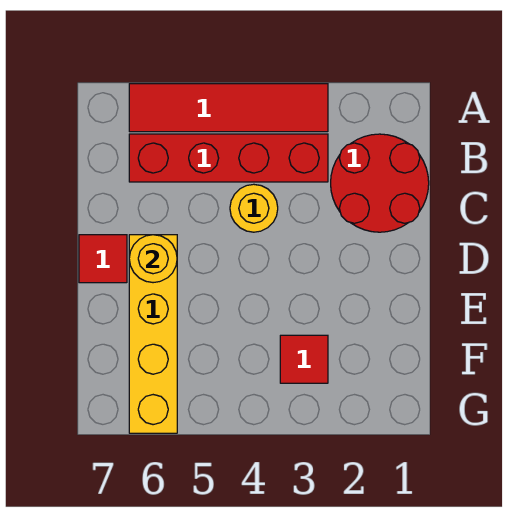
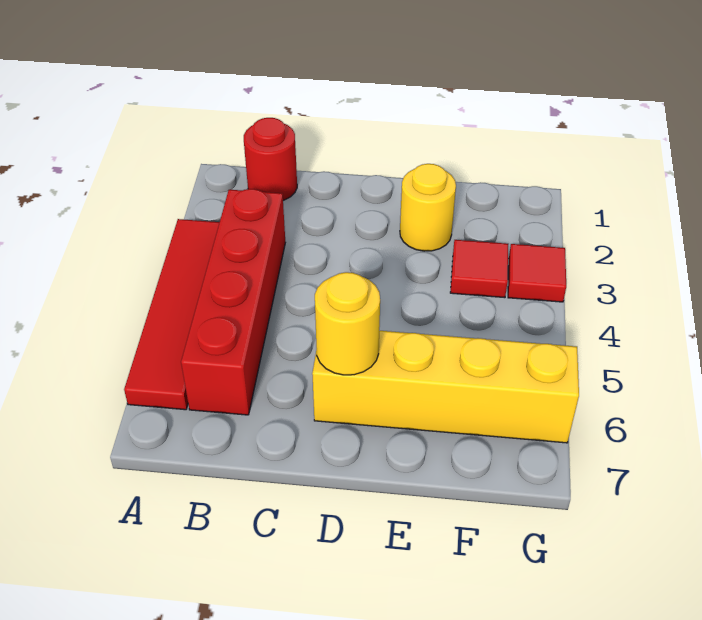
red 2x2 round brick [331,134,429,232] -> red 1x1 round brick [244,118,297,200]
yellow 1x1 round brick [230,184,278,232] -> yellow 1x1 round brick moved to [400,164,456,251]
red 1x1 tile [79,235,127,283] -> red 1x1 tile moved to [508,244,566,302]

